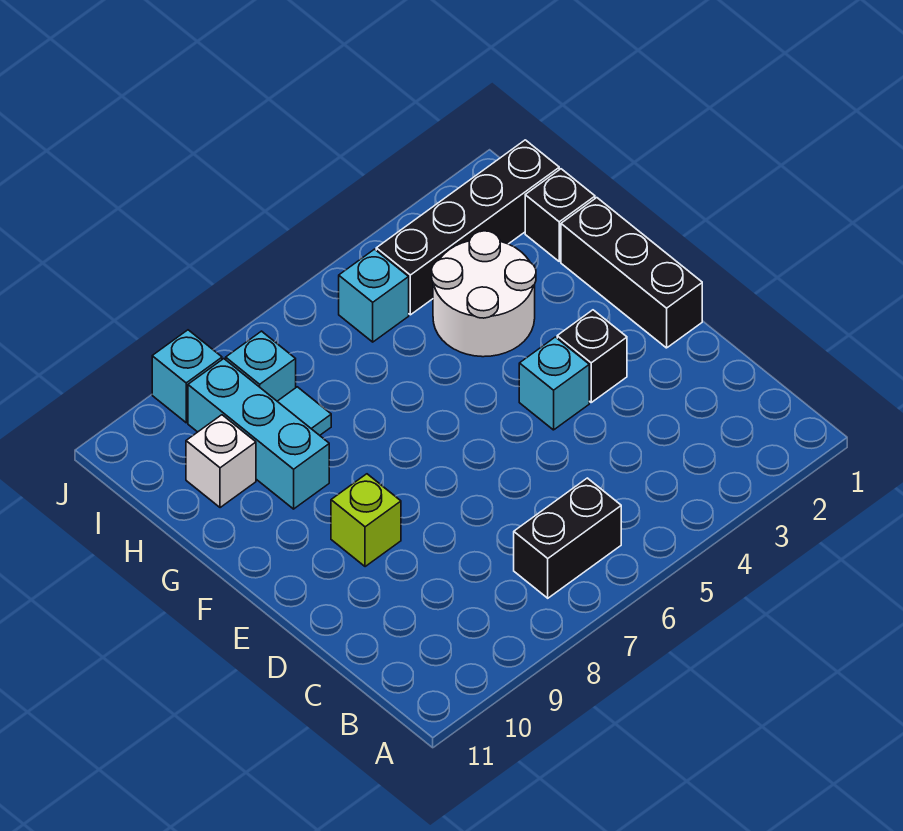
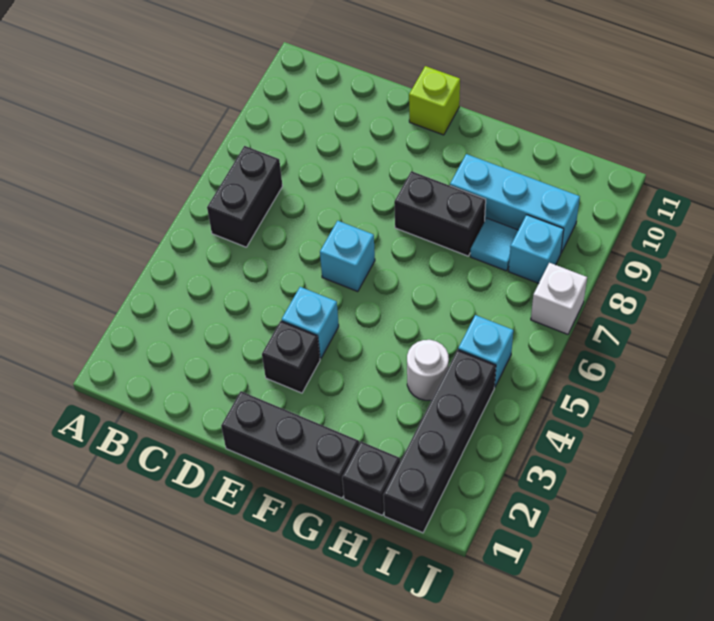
lime 1x1 brick [331,474,401,567] -> lime 1x1 brick moved to [409,66,460,135]
none -> black 1x2 brick [394,171,486,256]
white 2x2 round brick [432,231,536,357] -> white 1x1 round brick [407,340,449,400]
white 1x1 brick [186,415,256,508] -> white 1x1 brick moved to [531,263,587,334]
cyan 1x1 brick [152,330,222,423] -> cyan 1x1 brick moved to [320,221,375,292]

